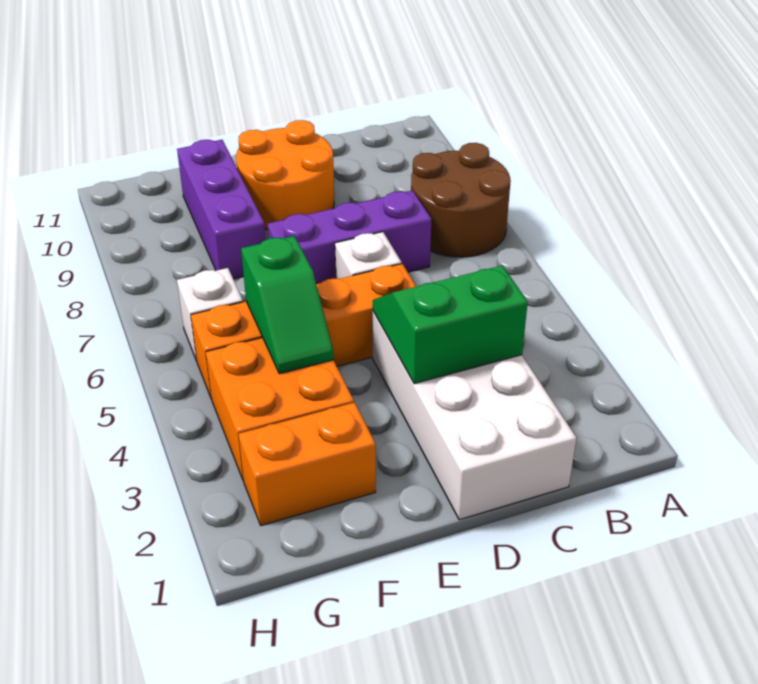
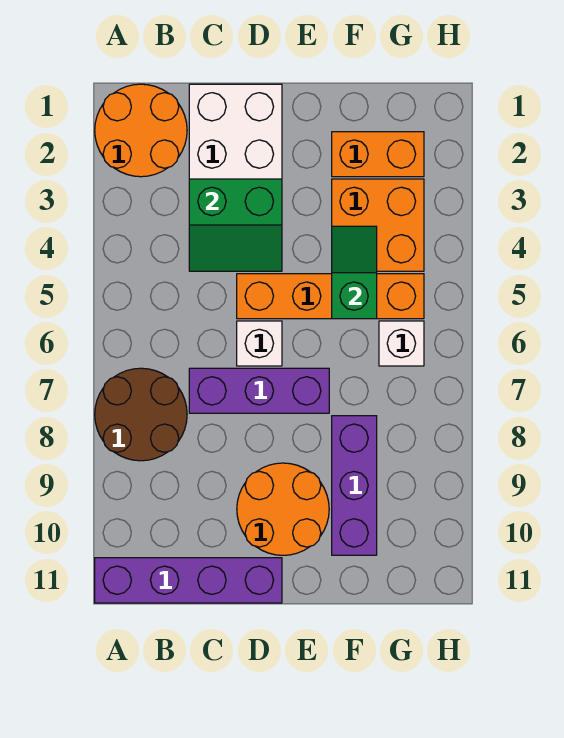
none -> orange 2x2 round brick [95,84,187,177]
none -> purple 1x4 brick [95,558,282,603]

